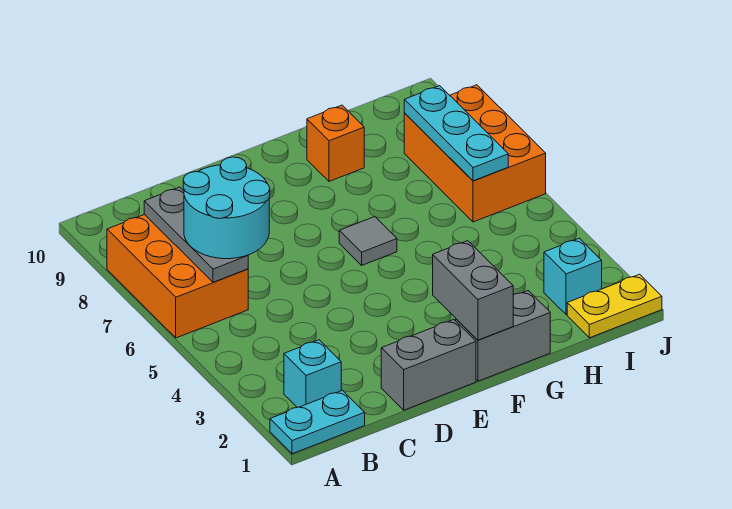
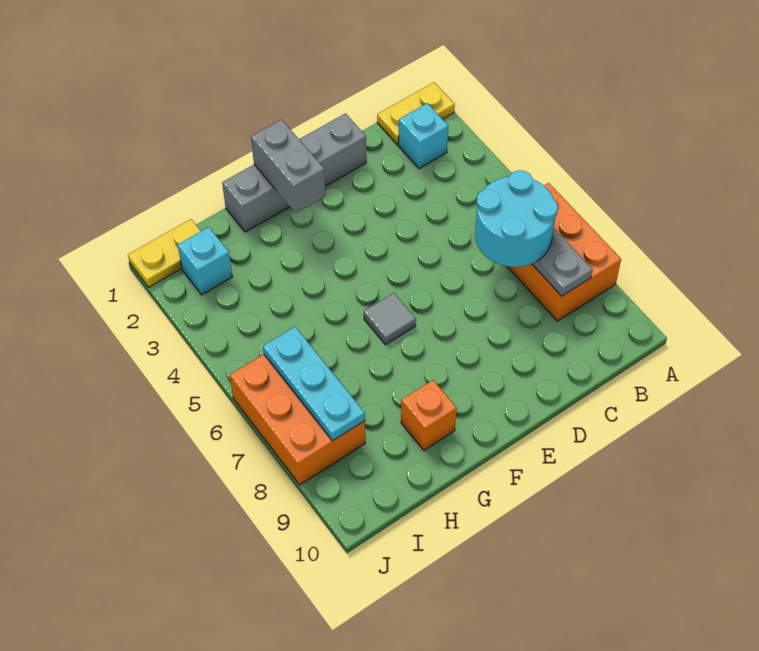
cyan 1x2 plate [270,390,365,454] -> yellow 1x2 plate [377,82,455,145]

